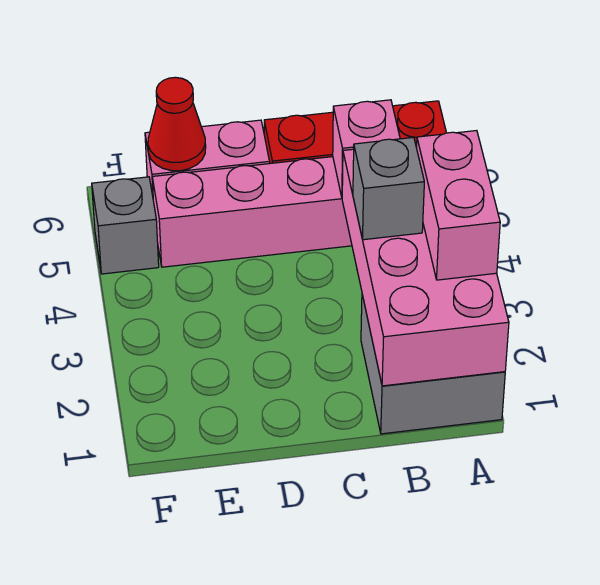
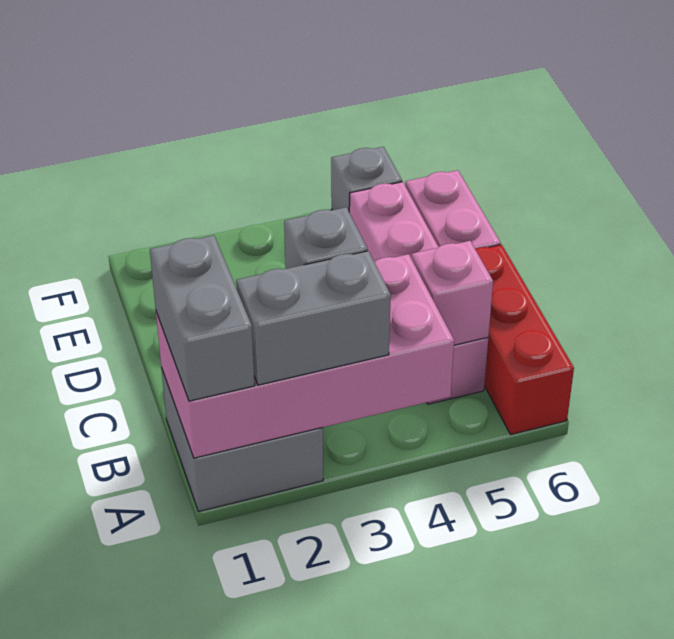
none -> grey 1x2 brick [150,235,255,401]
pink 1x2 brick [417,131,500,280] -> grey 1x2 brick [236,251,391,385]
red 1x1 cone [148,77,206,171] -> none

